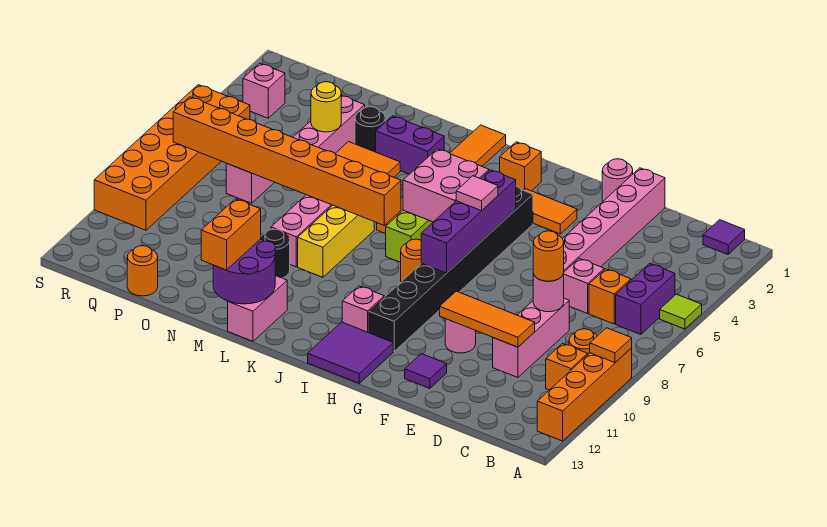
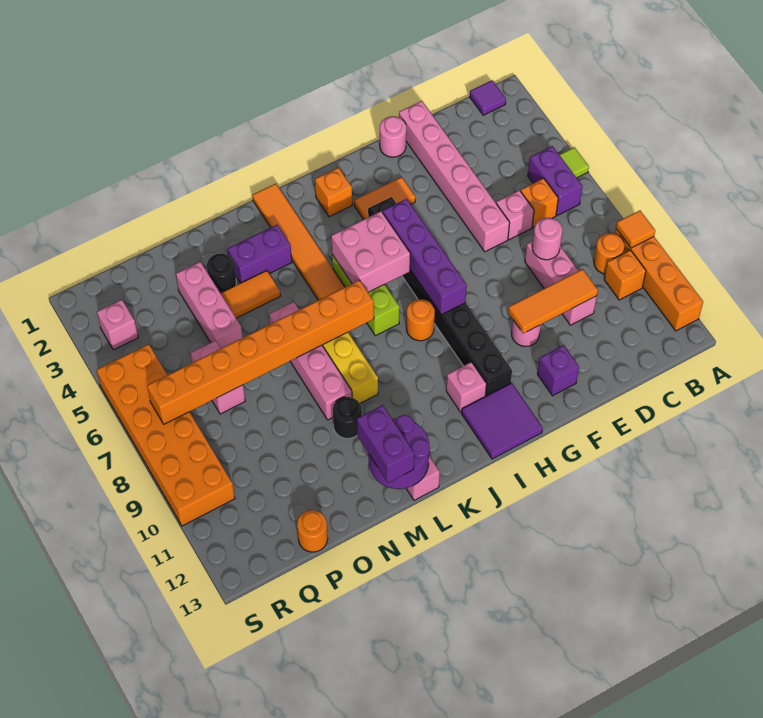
orange 1x1 round brick [533,231,564,281] -> none
purple 1x1 tile [405,354,447,389] -> purple 1x1 brick [537,345,579,396]
pink 1x1 tile [456,176,498,211] -> none
orange 1x2 brick [201,199,261,270] -> purple 1x2 brick [357,405,414,483]
yellow 1x1 round brick [311,82,341,132] -> none

